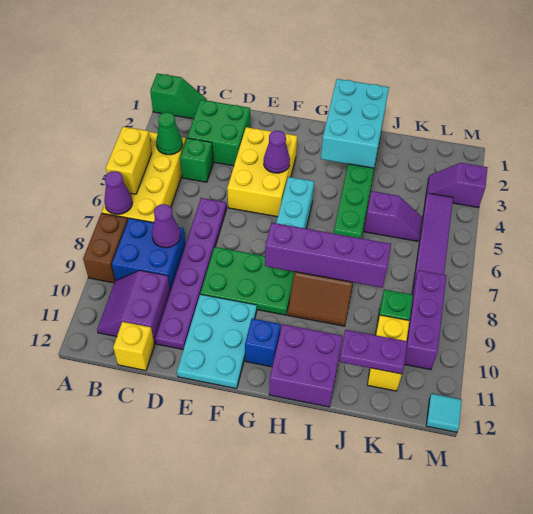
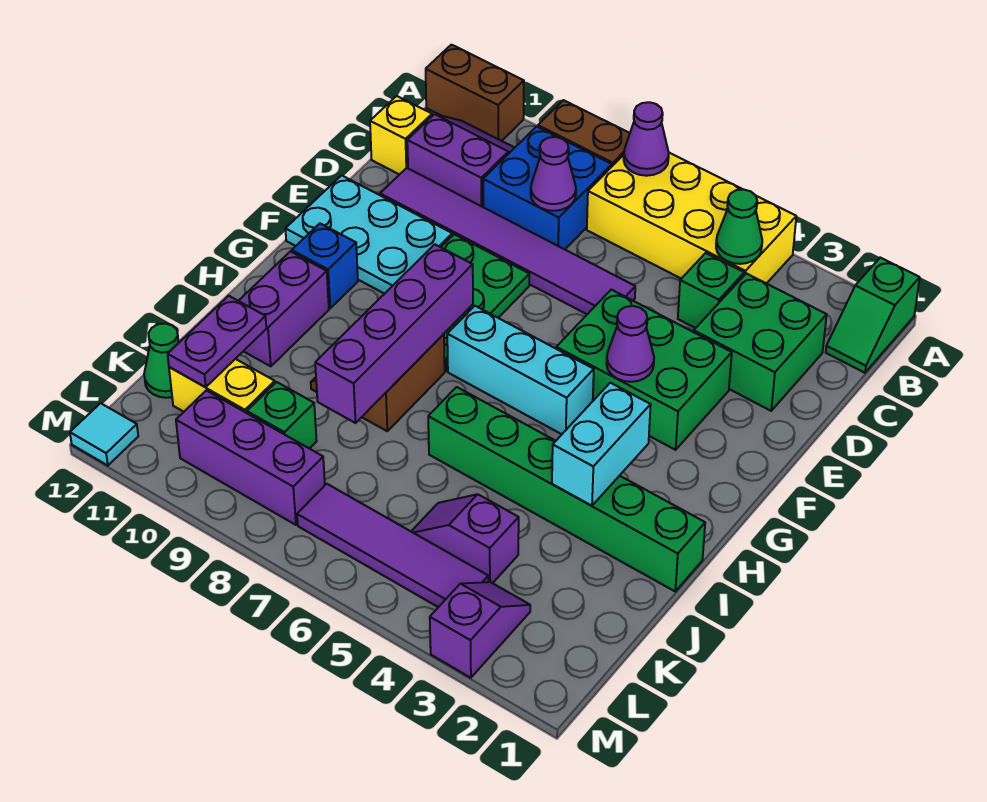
yellow 1x2 brick [106,127,152,194] -> none
none -> brown 1x2 brick [426,45,524,141]
purple 1x6 plate [155,198,227,349] -> purple 1x6 tile [380,168,635,314]
yellow 2x3 brick [227,127,297,217] -> green 2x3 brick [556,290,732,450]
cyan 2x3 brick [321,79,389,168] -> cyan 1x2 brick [552,383,651,506]
purple 2x2 brick [269,324,343,407] -> purple 1x2 brick [239,252,329,366]
purple 1x2 slope [364,191,422,241] -> purple 1x2 slope turned to [411,494,519,583]
none -> green 1x1 cone [144,323,179,398]

